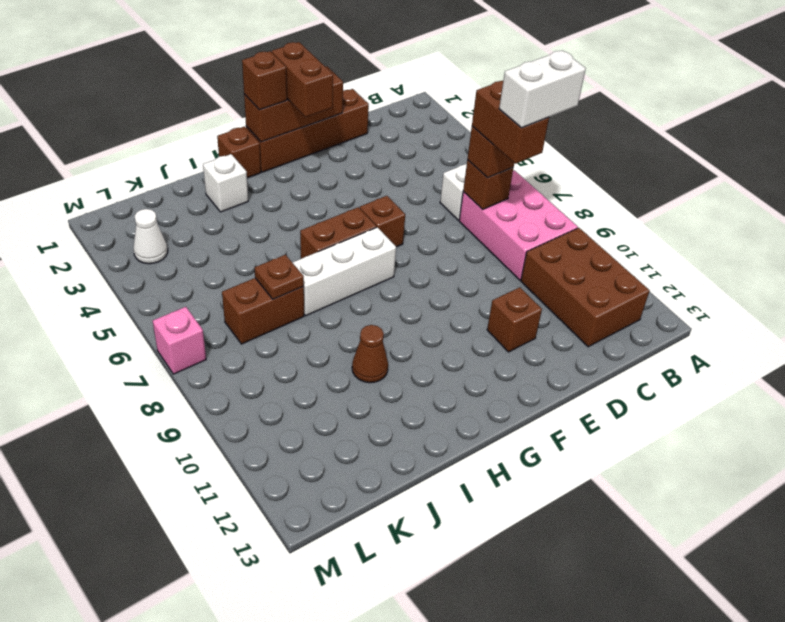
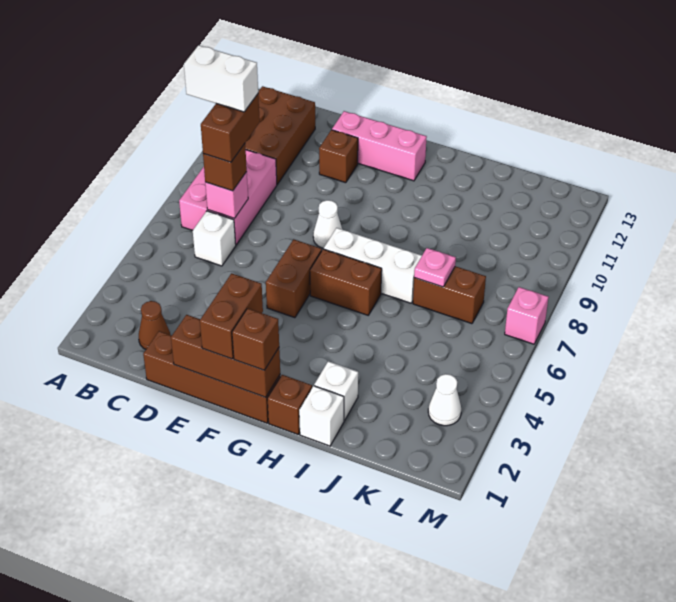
brown 1x1 brick [463,160,514,210] -> pink 1x1 brick [205,172,248,218]
none -> pink 1x3 brick [332,111,427,181]
brown 1x1 brick [360,196,405,247] -> brown 1x2 brick [266,239,322,318]
none -> white 1x1 cone [313,200,342,248]
none -> white 1x1 brick [299,386,344,446]
brown 1x1 cone [352,325,388,383] -> brown 1x1 cone moved to [139,301,170,349]
brown 1x1 plate [254,255,304,299] -> pink 1x1 plate [414,248,456,287]

